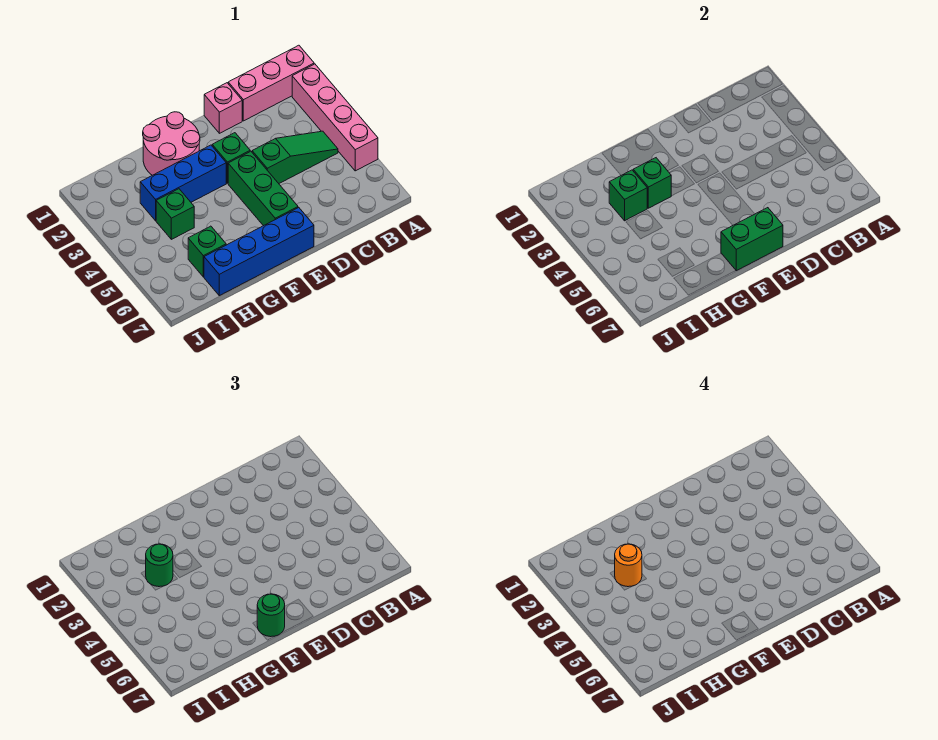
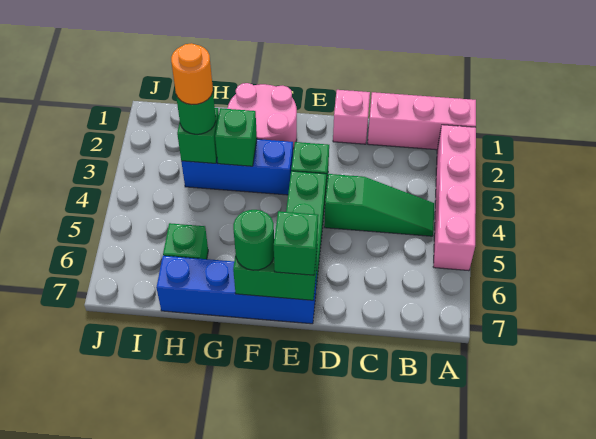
green 1x1 brick [156,189,194,239] -> green 1x1 brick moved to [274,211,318,275]

